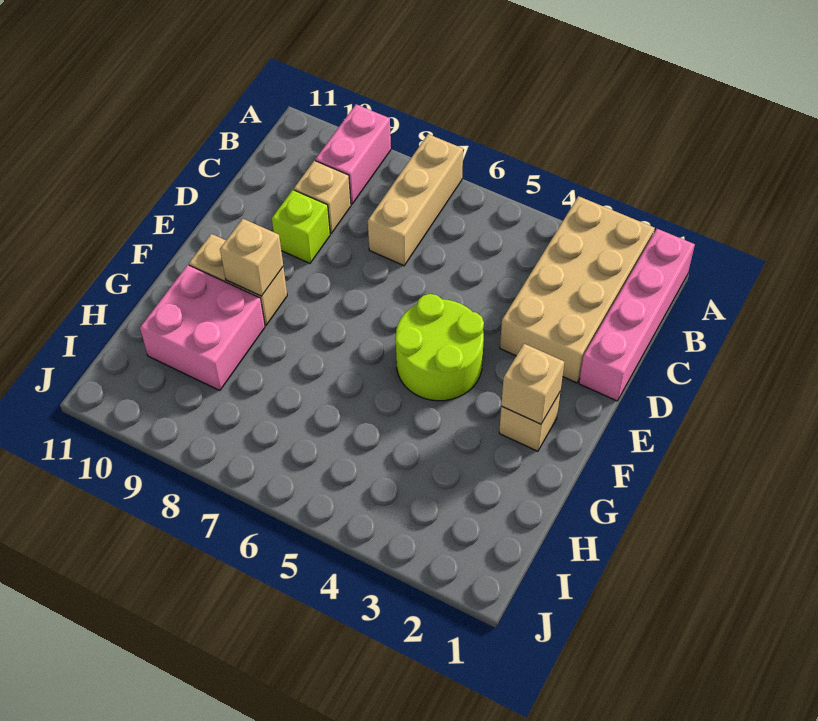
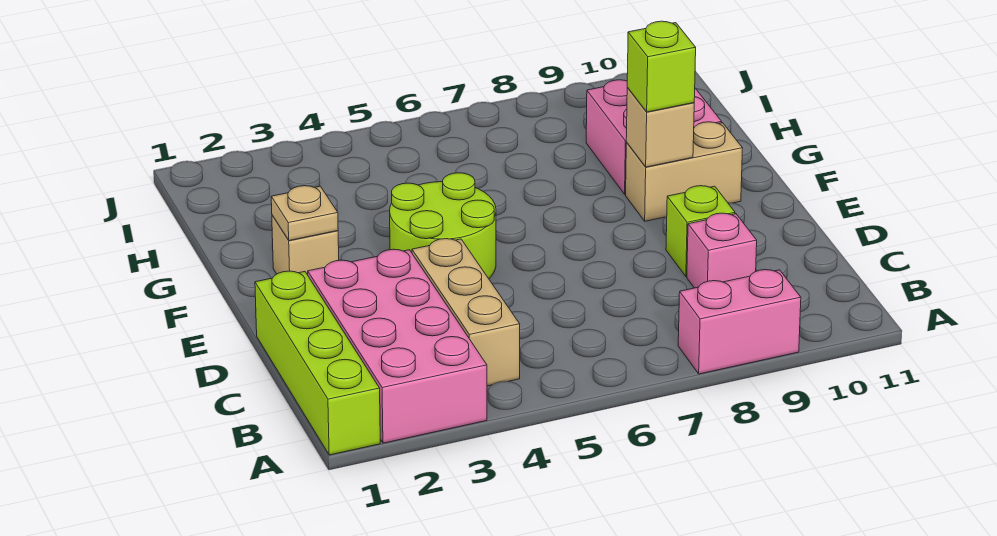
pink 1x4 brick [579,229,695,401] -> lime 1x4 brick [255,271,380,455]
tan 2x4 brick [500,196,655,383] -> pink 2x4 brick [308,249,487,443]
tan 1x3 brick [368,134,463,266] -> tan 1x3 brick moved to [412,239,520,386]
pink 1x2 brick [315,104,391,204] -> pink 1x2 brick turned to [678,270,801,374]
tan 1x1 brick [294,161,351,233] -> pink 1x1 brick [687,213,757,288]
tan 1x1 brick [501,344,564,424] -> tan 1x1 plate [271,186,338,240]
none -> lime 1x1 brick [627,21,696,112]

